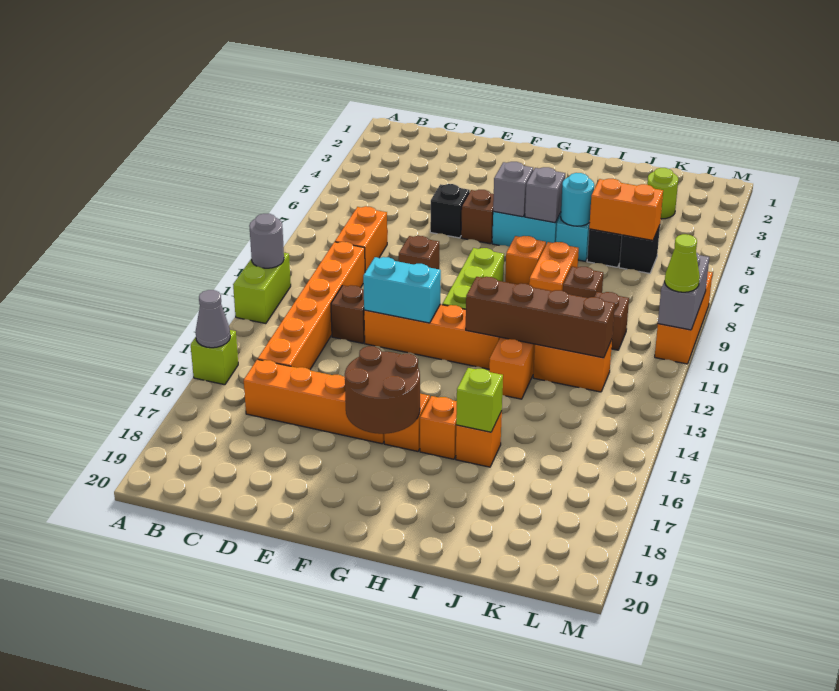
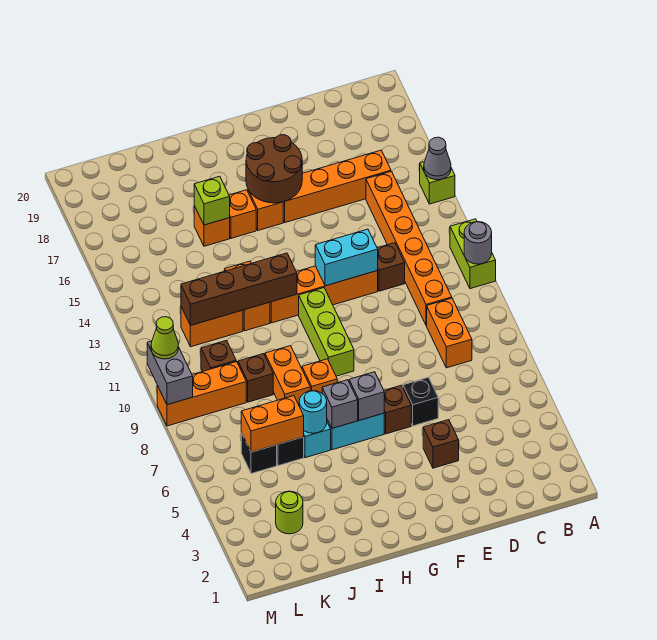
brown 1x1 brick [399,236,439,269] -> brown 1x1 brick moved to [423,420,459,468]
orange 1x3 brick [655,272,712,364] -> orange 1x3 brick turned to [157,362,246,426]

